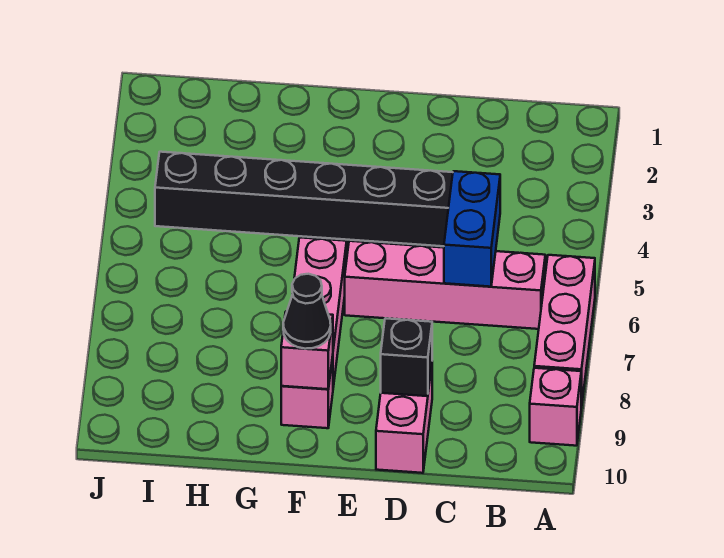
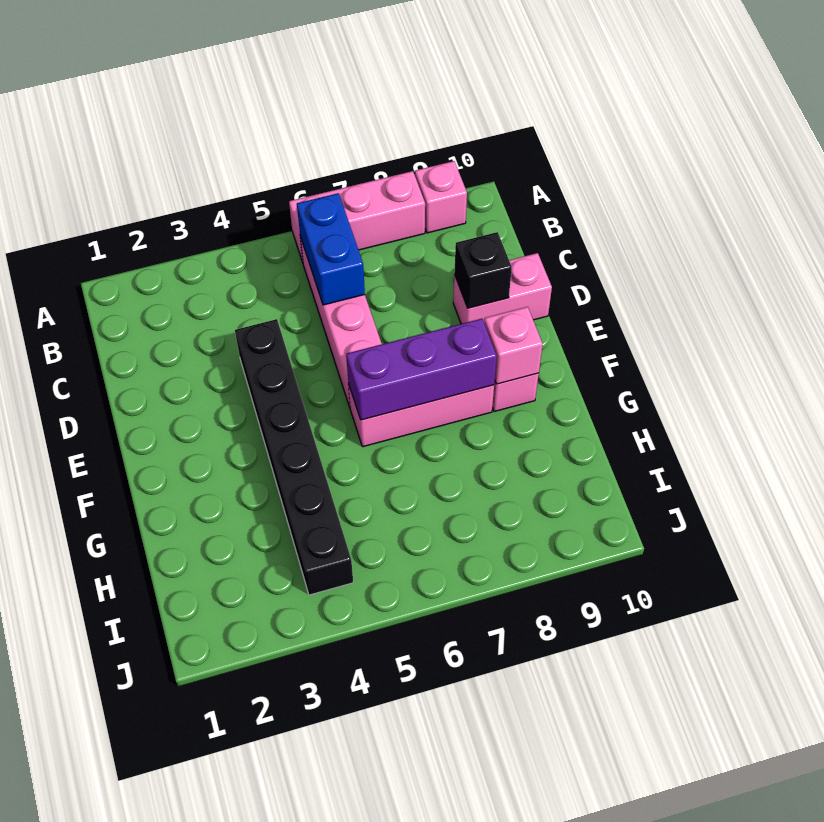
blue 1x2 brick [444,171,500,287] -> blue 1x2 brick turned to [297,193,365,305]
none -> purple 1x3 brick [346,319,497,420]
black 1x1 cone [283,274,331,349] -> none

